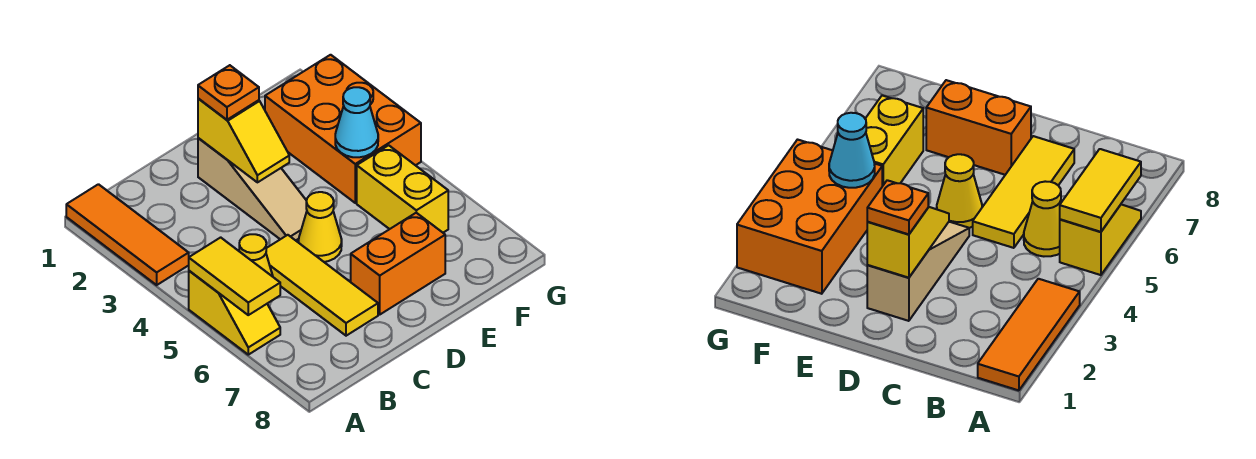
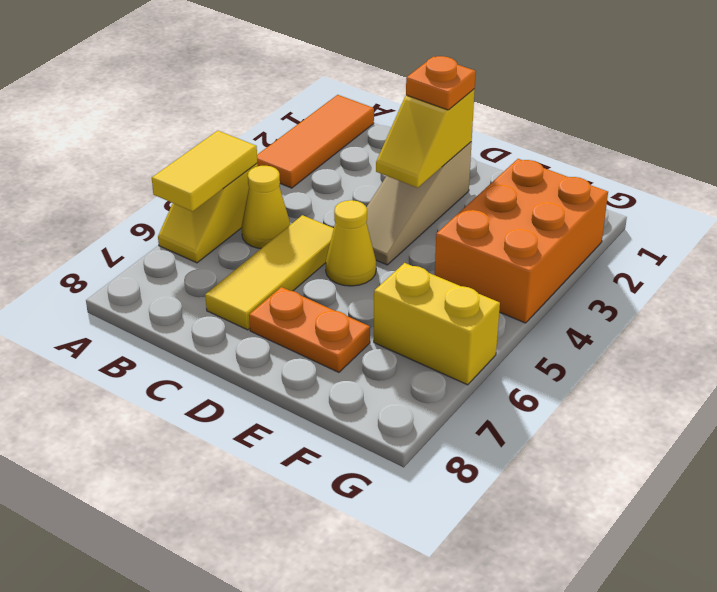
orange 1x2 brick [351,213,445,314] -> orange 1x2 plate [249,287,370,372]
cyan 1x1 cone [335,87,378,157] -> none
yellow 1x2 brick [357,145,448,233] -> yellow 1x2 brick turned to [374,263,500,385]

